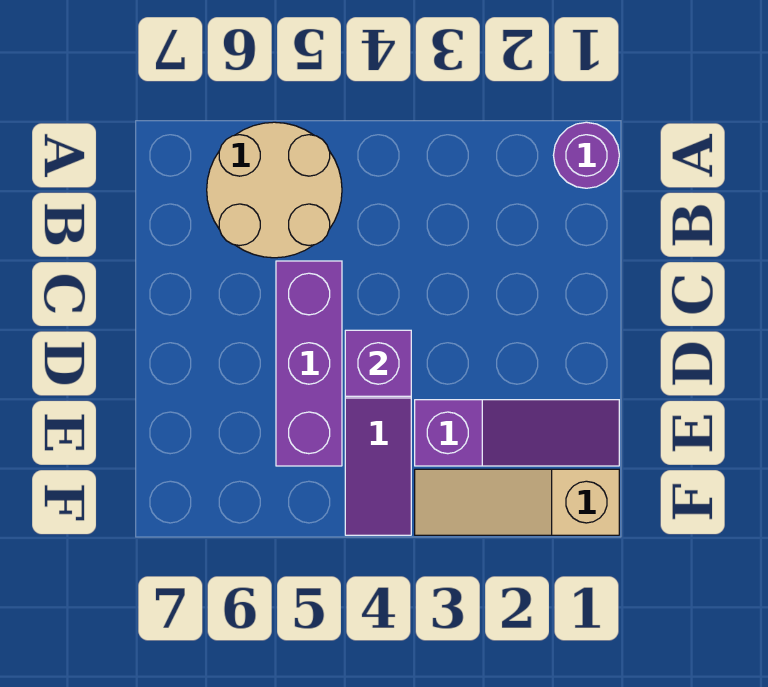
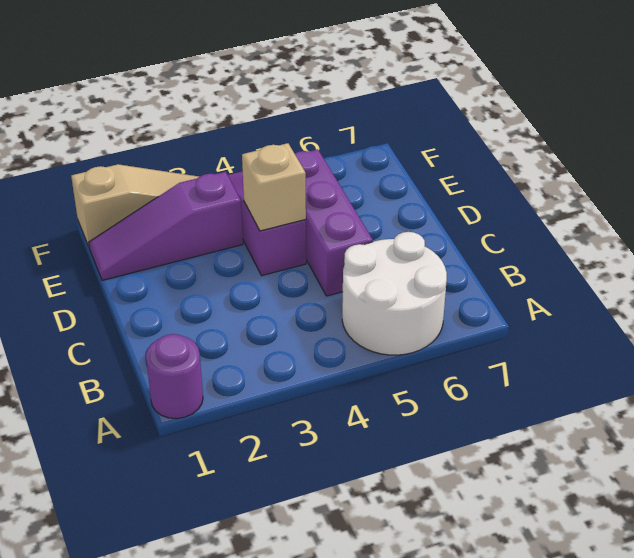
tan 2x2 round brick [207,122,342,258] -> white 2x2 round brick [342,232,447,355]
purple 1x1 brick [345,330,411,396] -> tan 1x1 brick [242,143,306,231]

